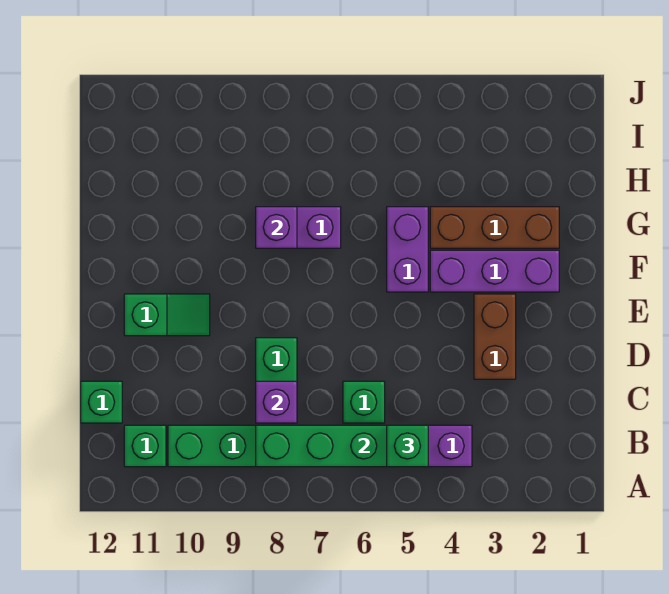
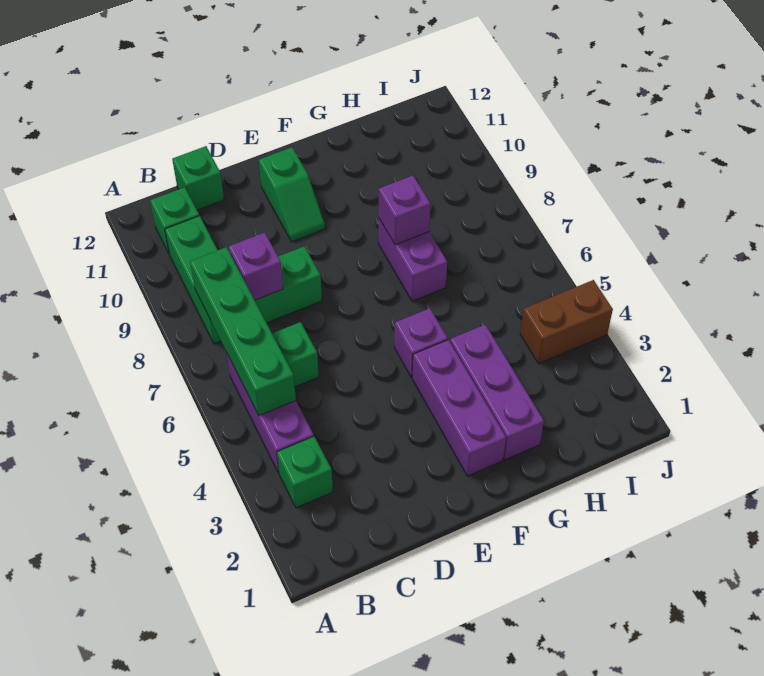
green 1x1 brick [387,425,428,467] -> green 1x1 brick moved to [277,436,333,508]
brown 1x2 brick [474,294,516,379] -> brown 1x2 brick moved to [520,280,613,364]
purple 1x2 brick [387,207,428,292] -> purple 1x1 brick [395,308,448,377]
brown 1x3 brick [430,207,559,248] -> purple 1x3 brick [450,325,544,460]

